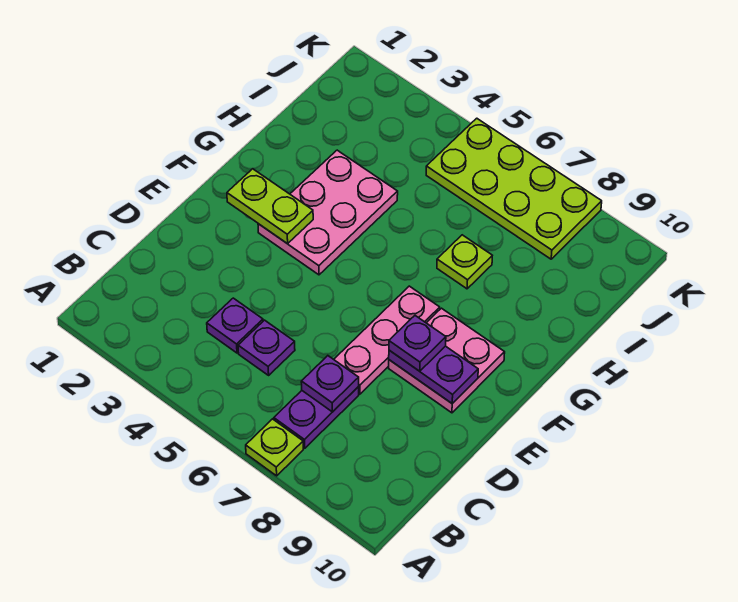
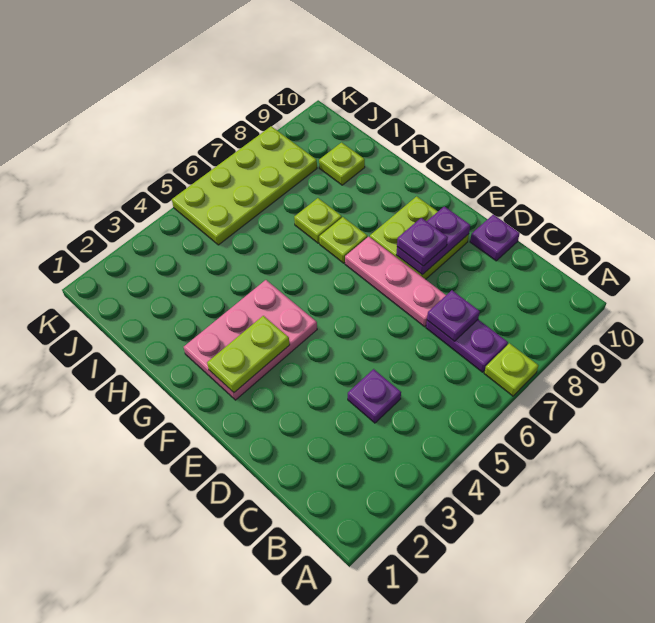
purple 1x1 plate [238,320,295,375] -> purple 1x1 plate moved to [470,215,520,261]
pink 2x2 plate [389,308,505,413] -> lime 2x2 plate [370,196,469,279]
pink 2x3 plate [258,150,398,275] -> pink 2x3 plate turned to [184,280,317,400]
none -> lime 1x1 plate [319,217,367,263]
none -> lime 1x1 plate [319,143,365,185]

